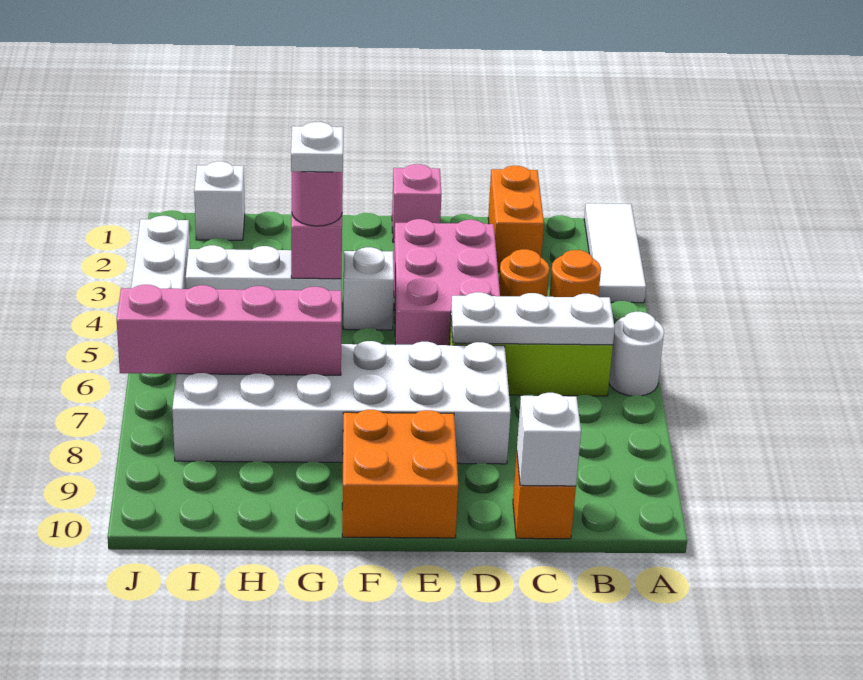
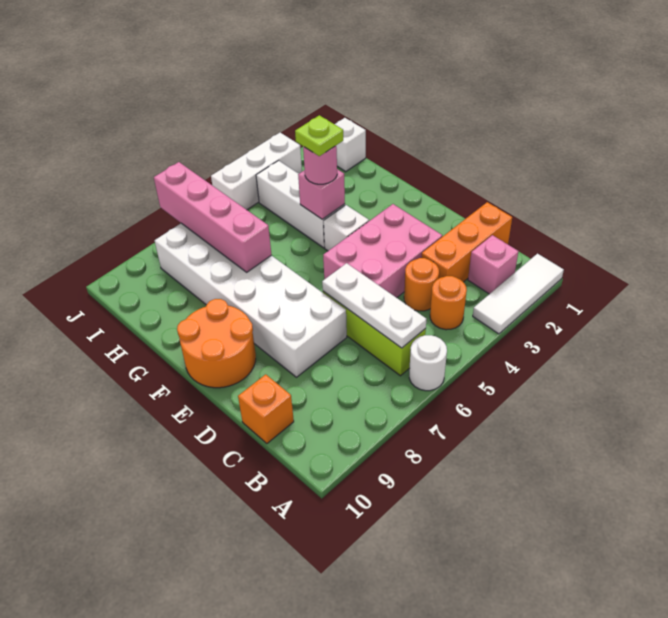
orange 1x2 brick [488,166,544,272] -> orange 1x3 brick [422,202,512,282]
white 1x1 brick [517,393,581,486] -> none
pink 1x1 brick [392,164,441,242] -> pink 1x1 brick moved to [468,235,518,294]
orange 2x2 brick [342,410,458,538] -> orange 2x2 round brick [177,299,256,388]
white 1x1 plate [291,122,343,172] -> lime 1x1 plate [295,115,343,156]

